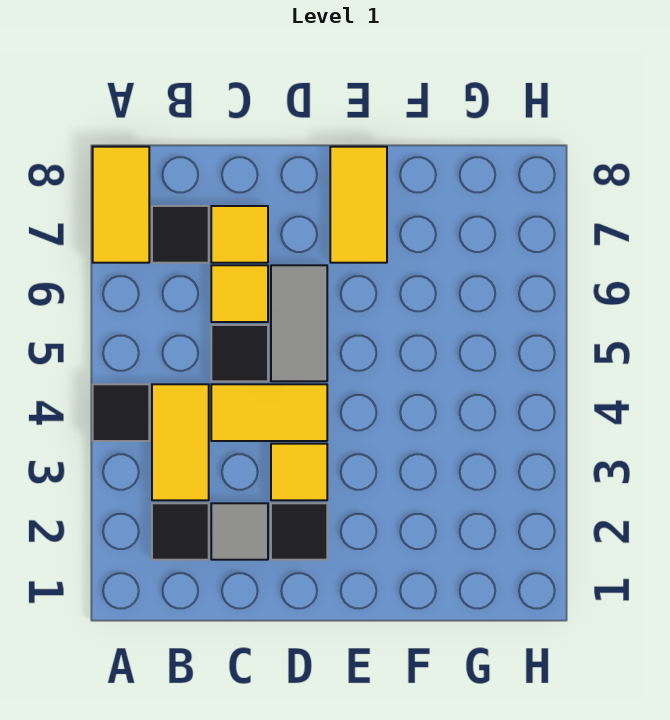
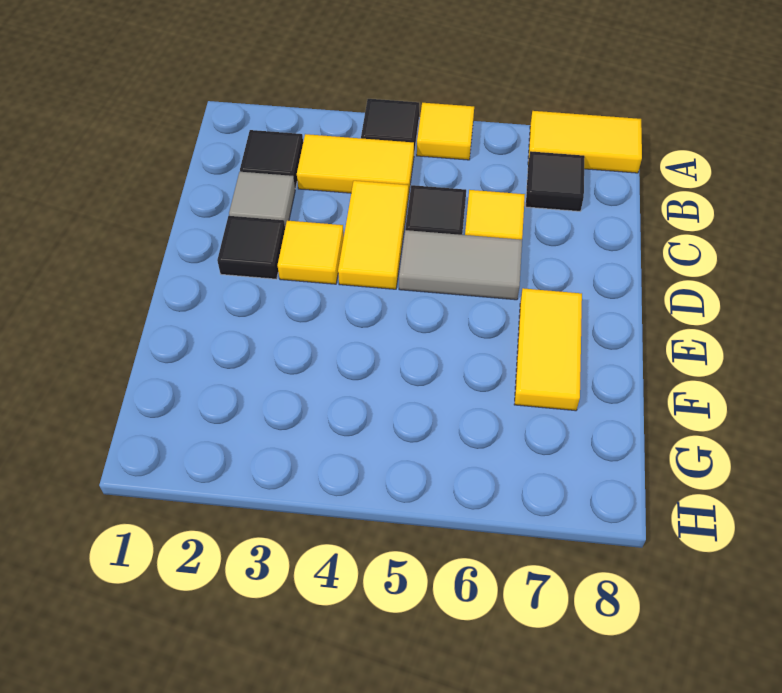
yellow 1x1 tile [211,206,268,263] -> yellow 1x1 tile moved to [417,103,474,160]
yellow 1x2 tile [330,147,387,263] -> yellow 1x2 tile turned to [514,288,582,411]

